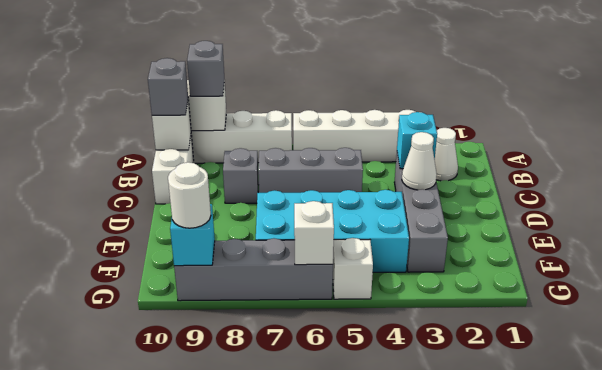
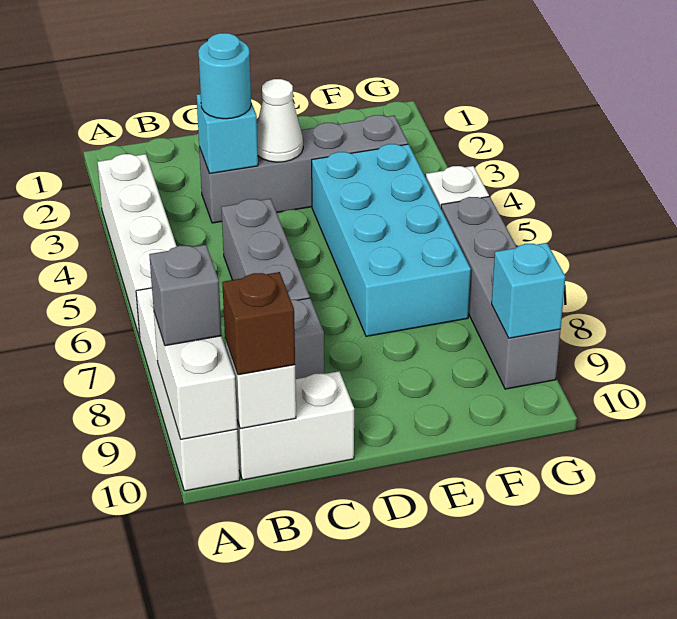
white 1x1 cone [435,128,458,181] -> none
grey 1x1 brick [148,58,188,115] -> brown 1x1 brick [222,272,295,375]
none -> cyan 1x1 round brick [198,33,251,119]
white 1x1 brick [294,201,334,265] -> none
white 1x1 round brick [168,162,211,228] -> none

